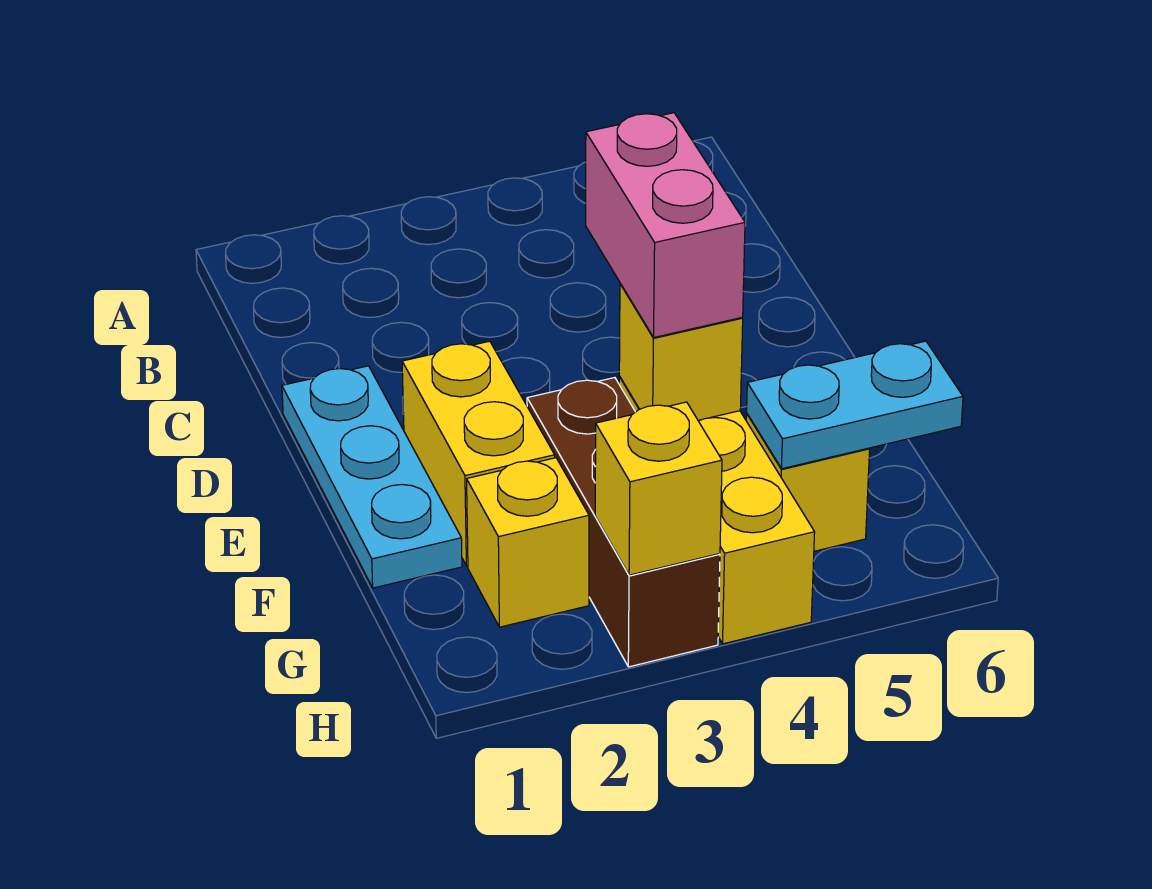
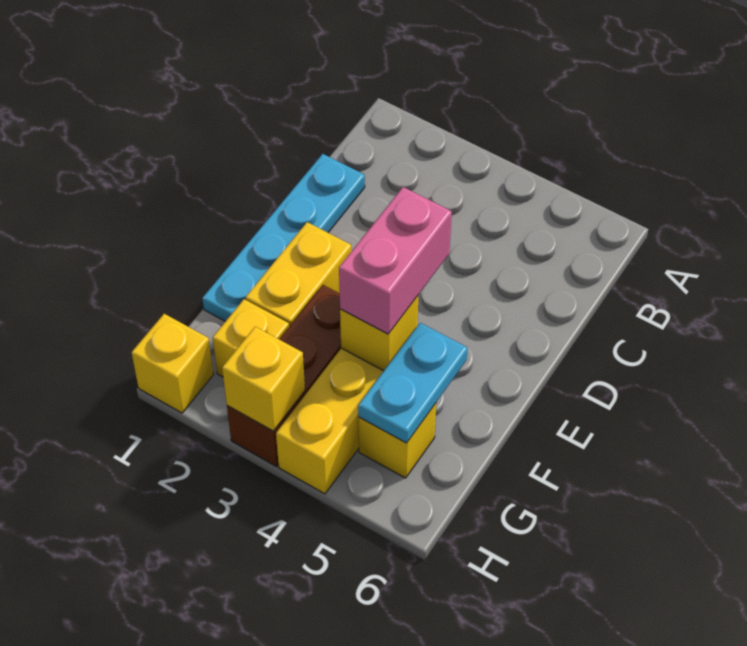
cyan 1x3 plate [282,366,462,588] -> cyan 1x4 plate [202,154,365,321]
cyan 1x2 plate [747,341,963,469] -> cyan 1x2 plate turned to [358,323,468,443]
none -> yellow 1x1 brick [132,314,213,413]

